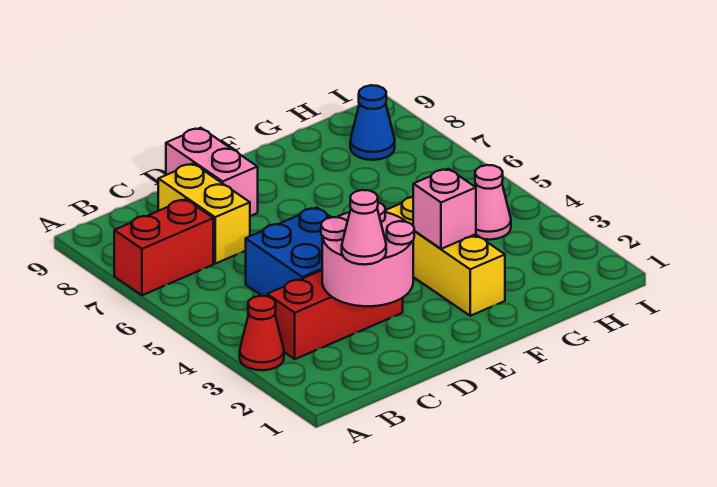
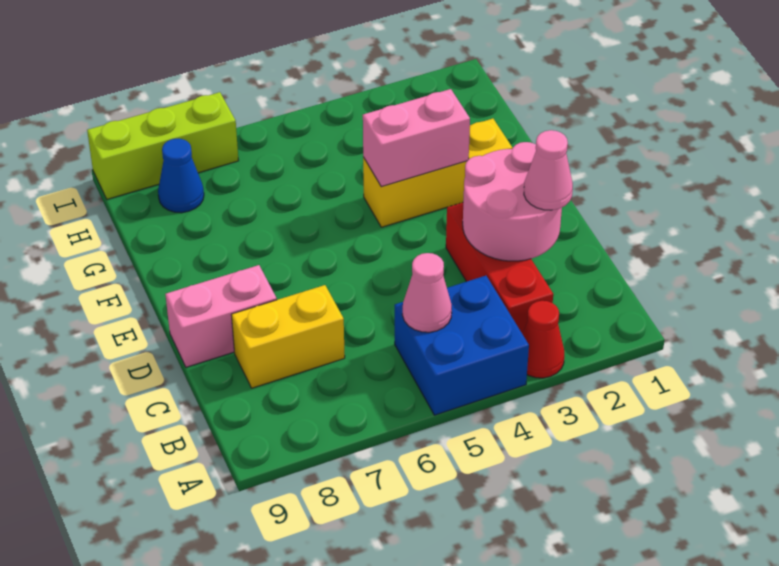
red 1x2 brick [114,199,213,295] -> none
blue 2x2 brick [246,208,331,296] -> blue 2x2 brick moved to [395,276,529,415]
pink 1x1 brick [413,169,476,249] -> pink 1x2 brick [363,89,470,187]
pink 1x1 cone [475,165,511,240] -> pink 1x1 cone moved to [402,253,452,332]
none -> lime 1x3 brick [87,92,239,199]

